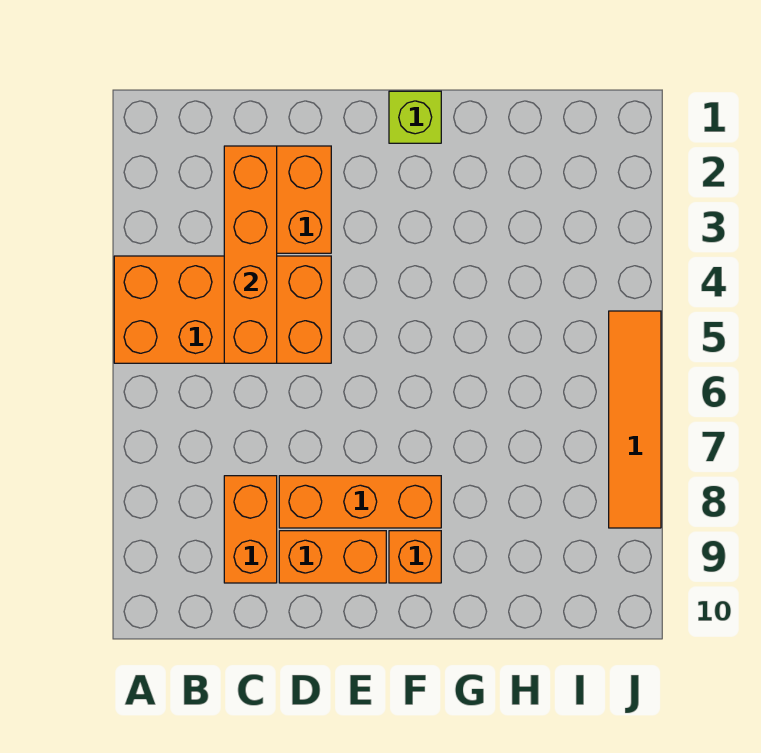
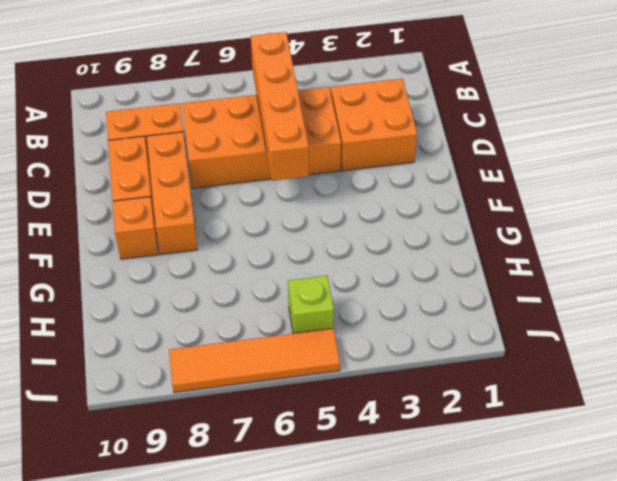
orange 2x4 brick [114,256,331,363] -> orange 2x4 brick turned to [182,87,341,188]
orange 1x4 brick [224,146,277,363] -> orange 1x4 brick turned to [251,32,309,181]
lime 1x1 brick [389,91,441,143] -> lime 1x1 brick moved to [288,276,334,334]

